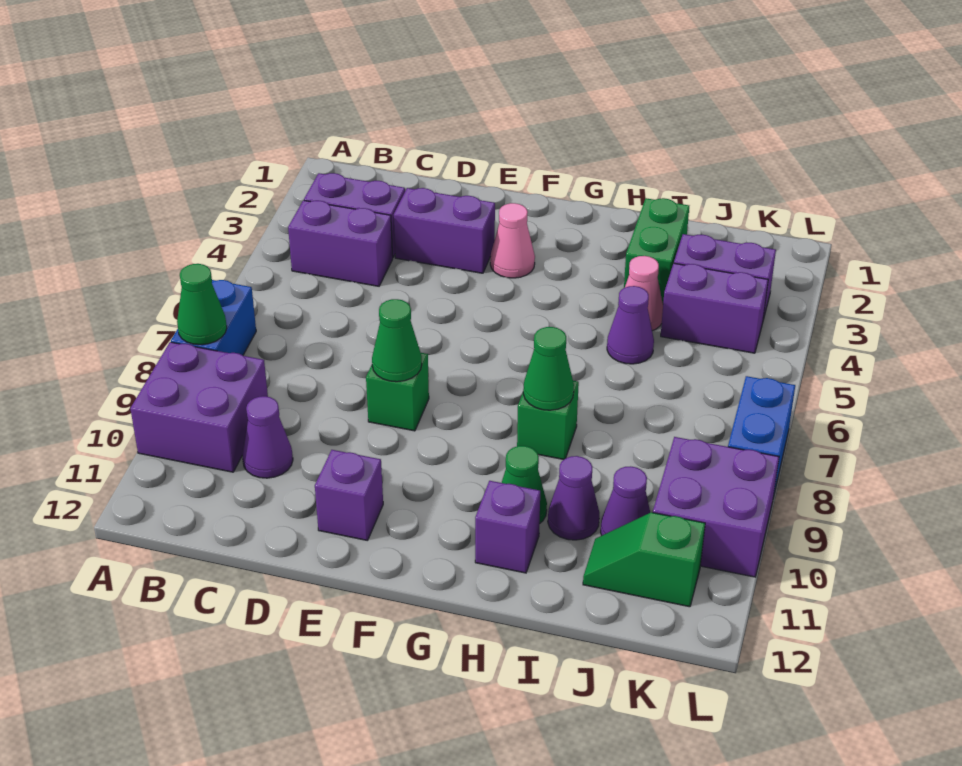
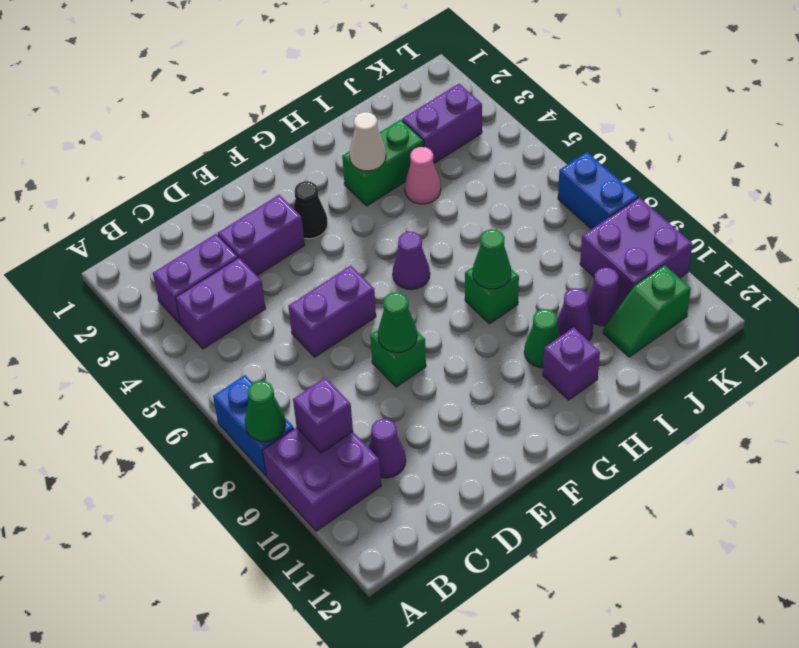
purple 1x1 brick [315,450,383,541] -> purple 1x1 brick moved to [293,378,353,453]
pink 1x1 cone [490,203,535,278] -> black 1x1 cone [293,181,328,239]
none -> white 1x1 cone [349,112,386,171]
green 1x2 brick [624,198,689,303] -> green 1x2 brick turned to [342,120,424,206]
purple 1x1 cone [607,286,654,364] -> purple 1x1 cone moved to [393,232,430,290]
purple 1x2 brick [661,263,768,353] -> purple 1x2 brick moved to [288,265,376,357]

